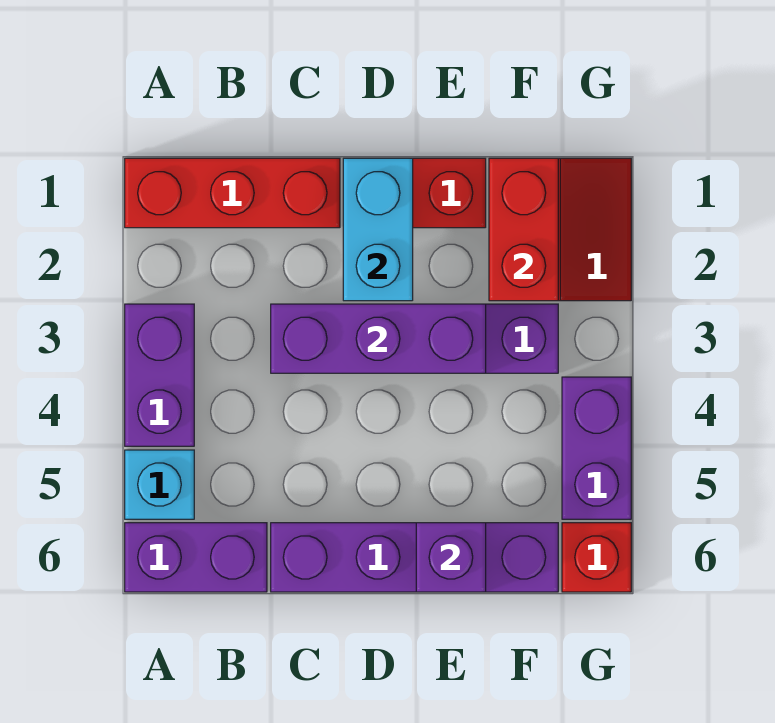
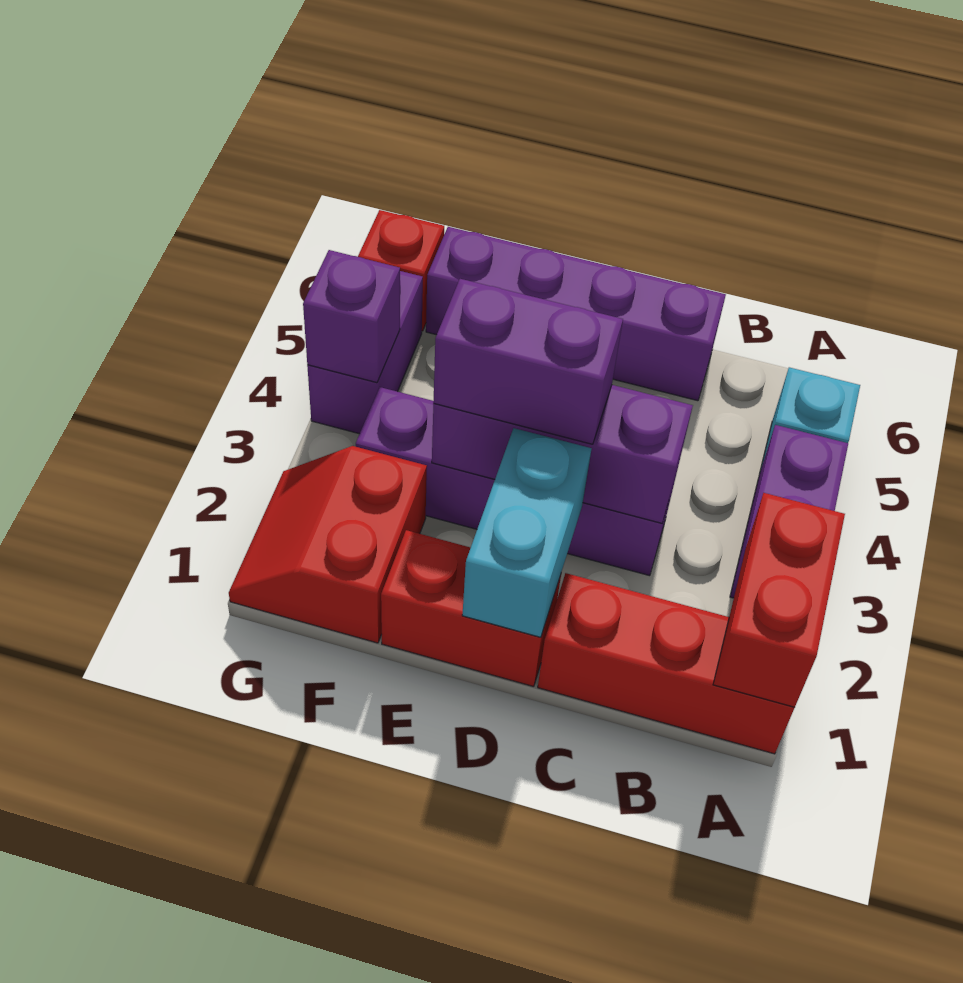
purple 1x2 brick [125,523,267,592] -> purple 1x2 brick moved to [433,279,623,444]
purple 1x1 brick [416,523,486,592] -> purple 1x1 brick moved to [303,250,400,383]
red 1x2 brick [489,158,558,301] -> red 1x2 brick moved to [713,493,845,707]

